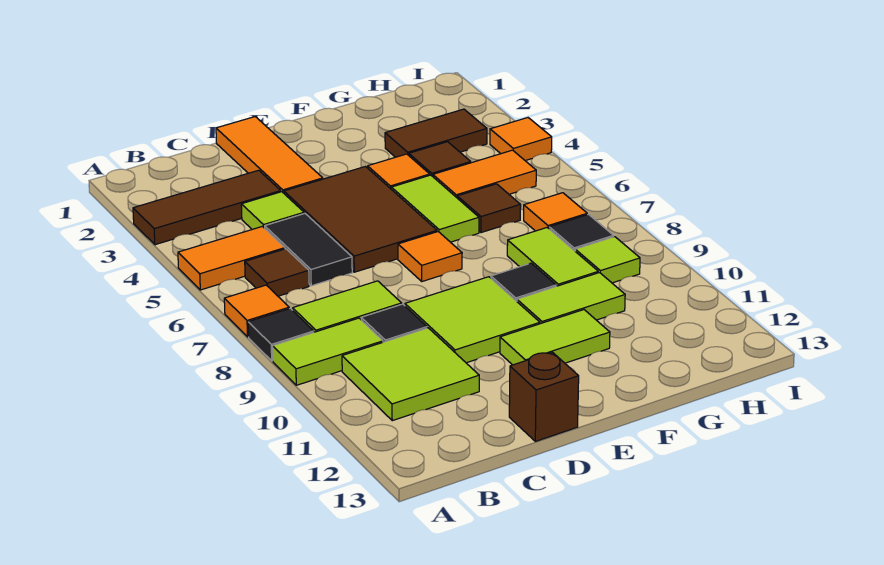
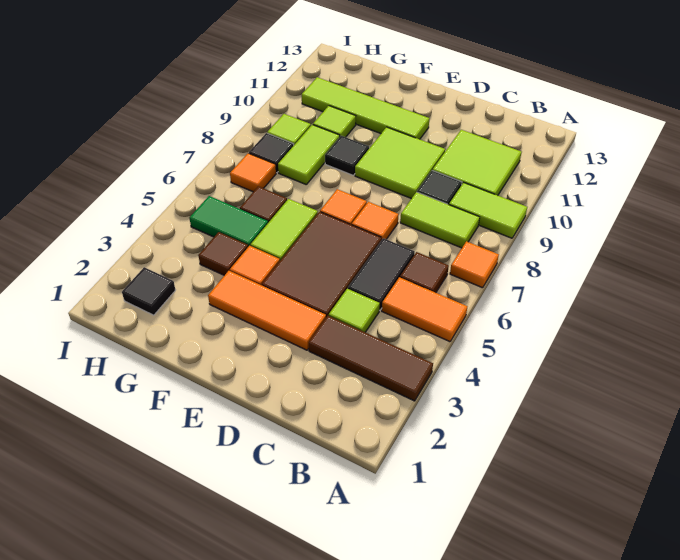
black 1x1 tile [248,308,314,361] -> black 1x1 tile moved to [122,267,175,315]
orange 1x3 tile [216,117,323,193] -> orange 1x3 tile turned to [208,271,326,350]
brown 1x1 brick [509,352,579,441] -> none
lime 1x2 tile [500,310,610,365] -> lime 1x4 tile [302,77,429,139]
lime 1x2 tile [517,273,625,324] -> lime 1x1 tile [313,106,356,137]
brown 1x2 tile [385,109,487,157] -> none
orange 1x2 tile [433,150,536,198] -> green 1x2 tile [190,196,268,247]
orange 1x1 tile [490,118,552,161] -> orange 1x1 tile moved to [352,202,399,239]

